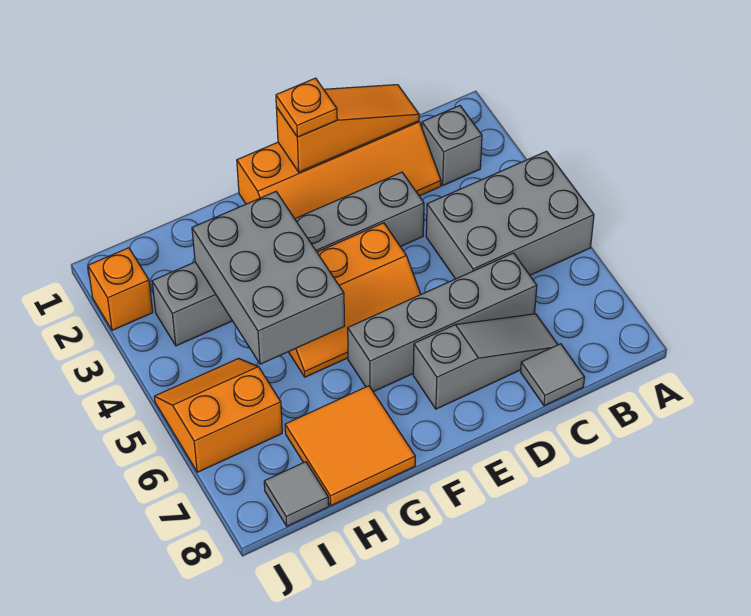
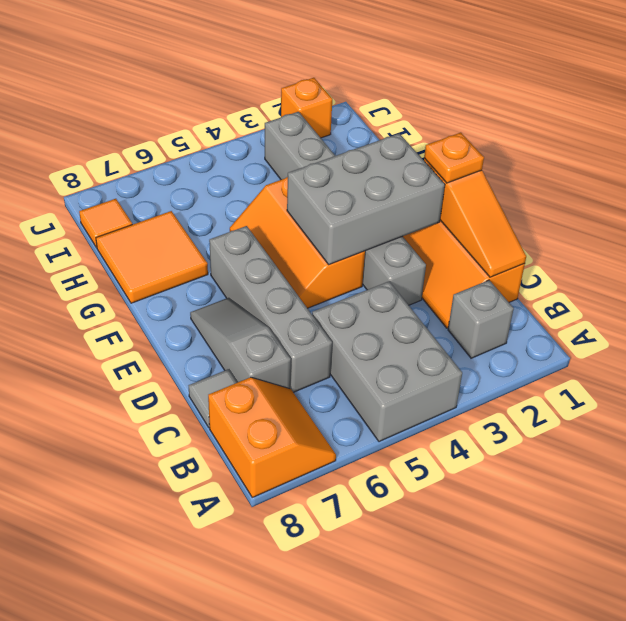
grey 1x3 slope [413,314,558,409] -> grey 1x3 slope turned to [190,298,291,389]
grey 2x3 brick [192,192,344,364] -> grey 2x3 brick moved to [287,133,445,265]
orange 2x2 slope [154,358,282,472] -> orange 2x2 slope moved to [208,377,336,498]
grey 1x1 tile [264,462,329,526] -> orange 1x1 tile [79,199,132,248]

